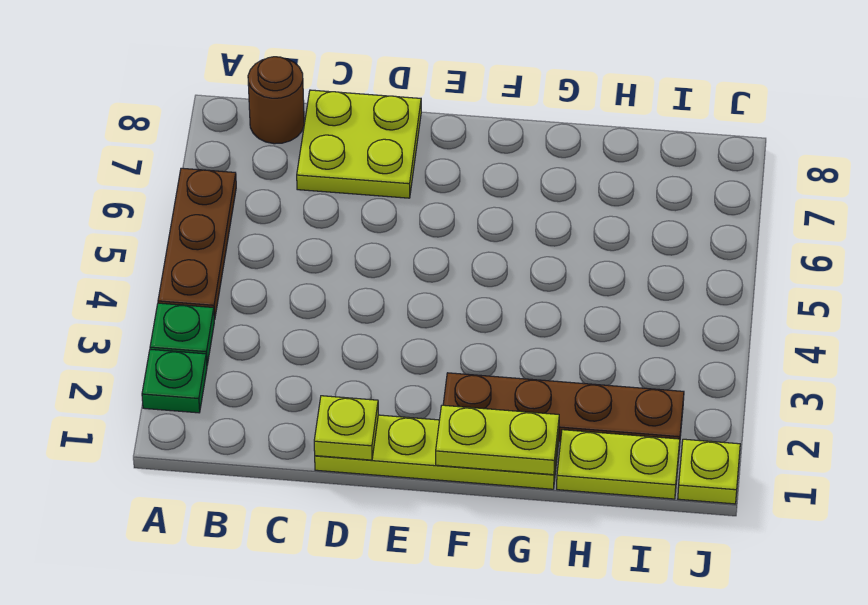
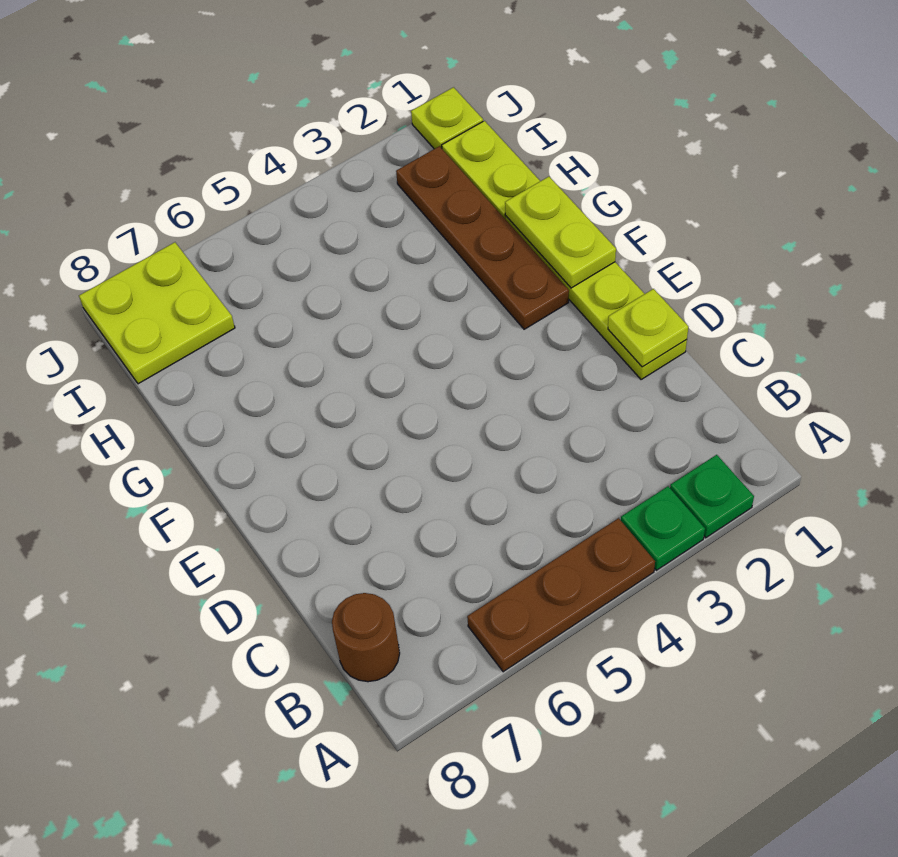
lime 2x2 plate [297,90,421,198] -> lime 2x2 plate moved to [79,242,235,384]

